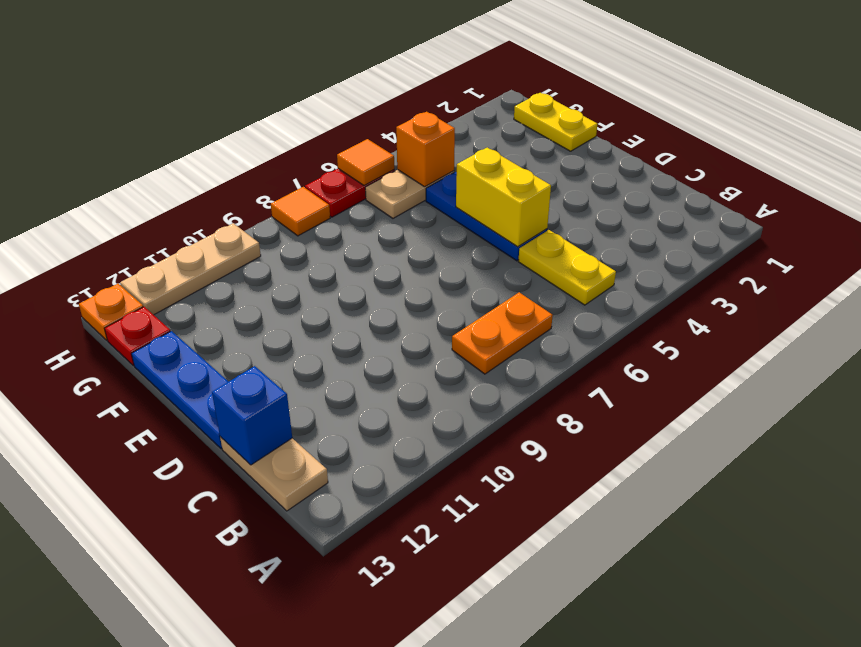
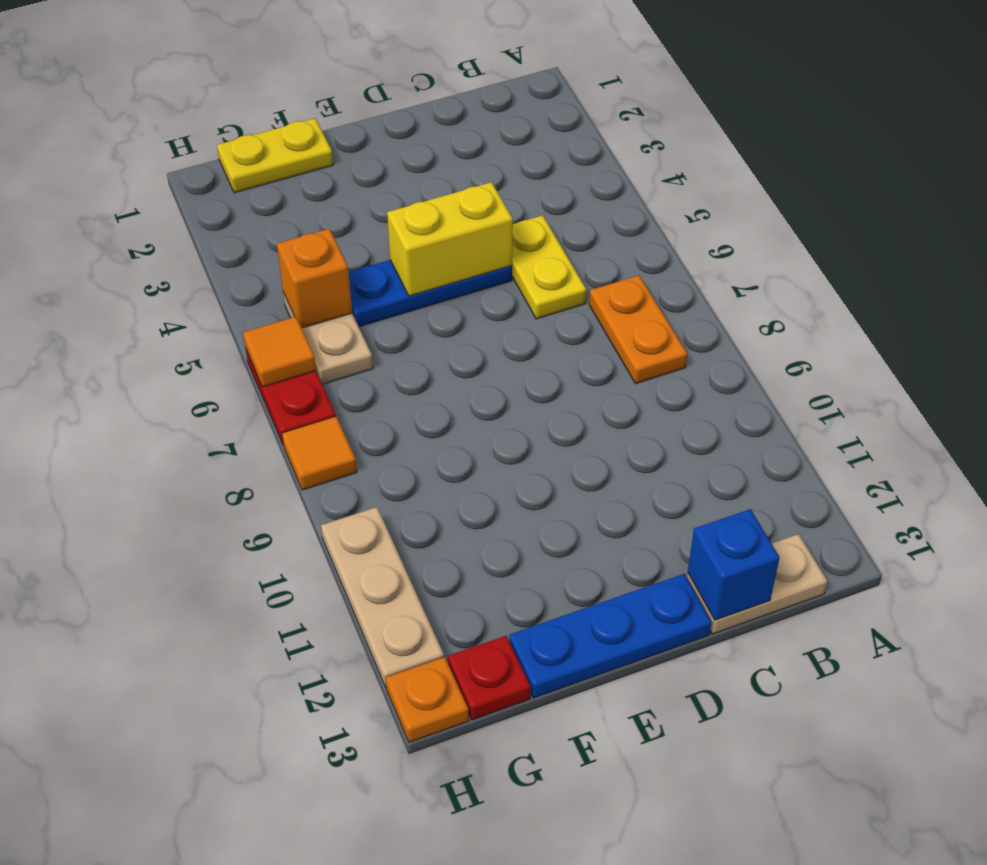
yellow 1x2 plate [518,230,616,305] -> yellow 1x2 plate turned to [512,215,586,319]

